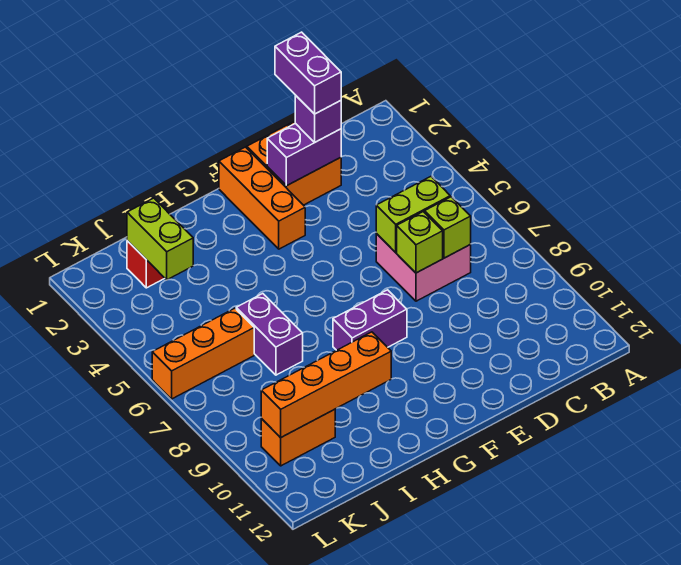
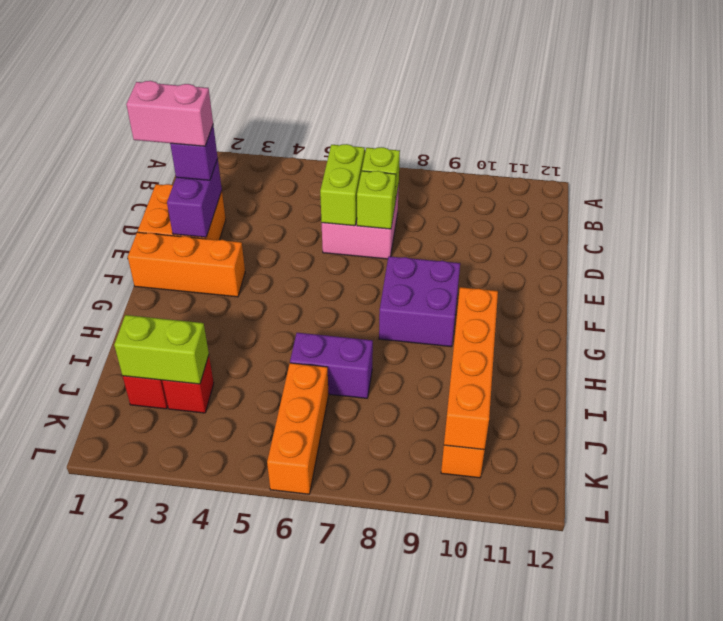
purple 1x2 brick [275,32,341,114] -> pink 1x2 brick [126,81,213,146]
purple 1x2 brick [333,290,407,350] -> purple 2x2 brick [379,256,460,347]
none -> red 1x1 brick [162,356,214,413]

